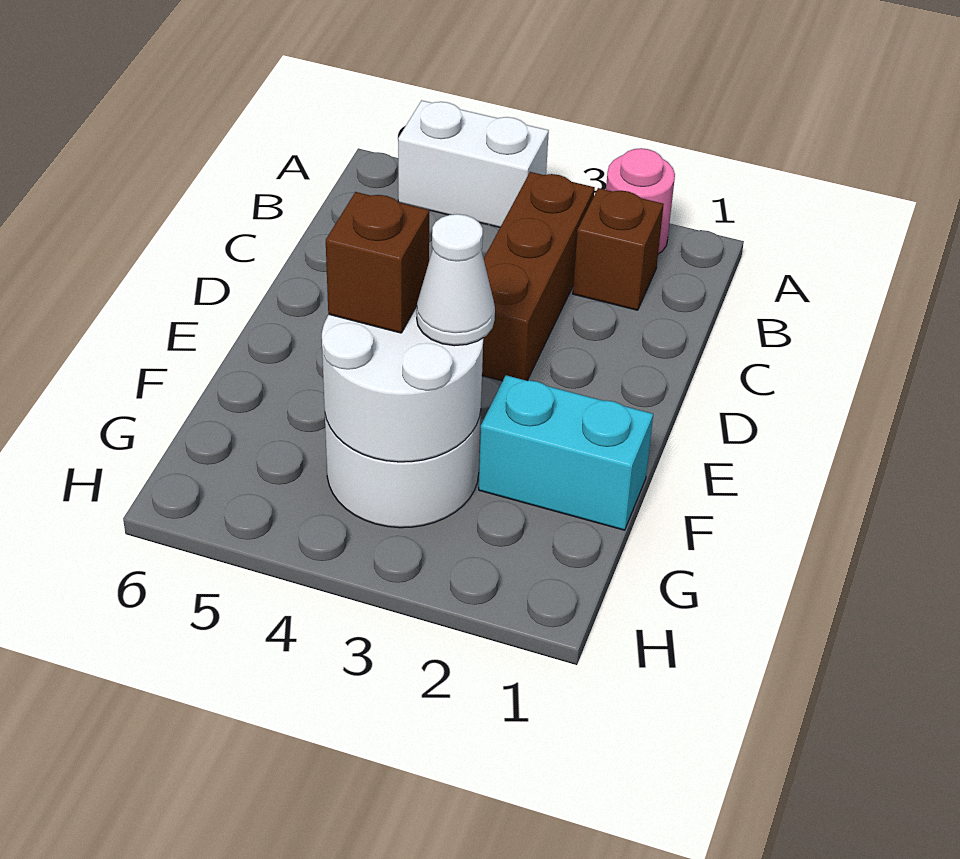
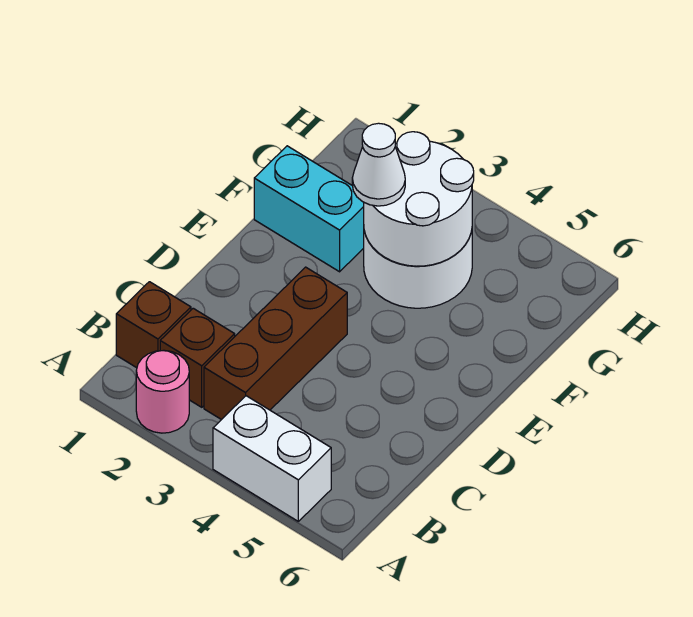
brown 1x1 brick [326,192,429,333] -> brown 1x1 brick moved to [116,282,191,368]

